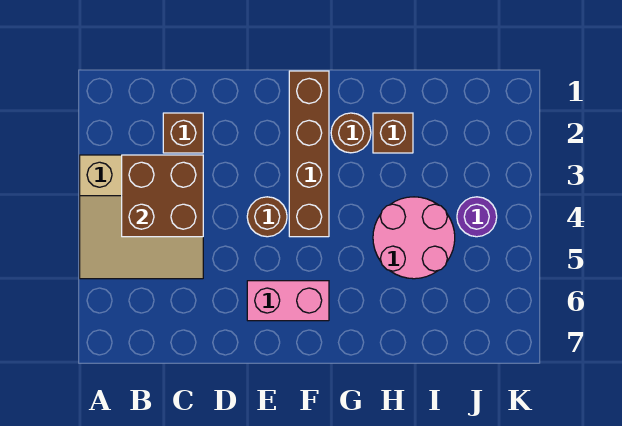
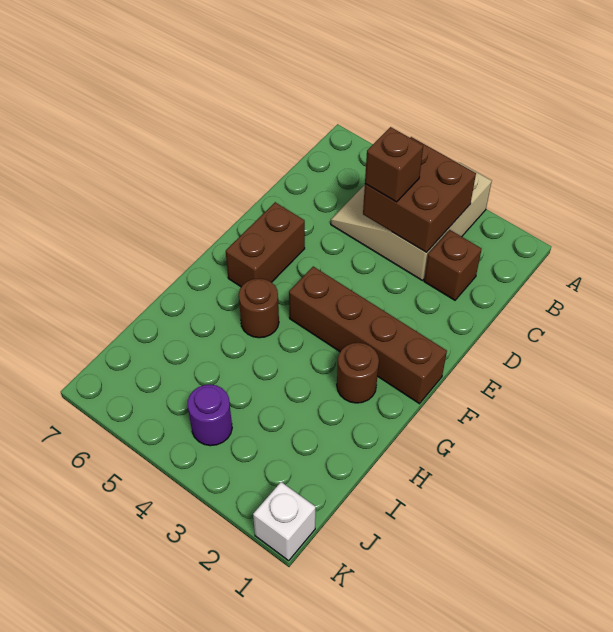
brown 1x1 round brick [247,197,287,237] -> brown 1x1 round brick moved to [239,278,279,338]
pink 1x2 brick [247,281,329,321] -> brown 1x2 brick [226,202,305,287]
brown 1x1 brick [373,113,413,153] -> brown 1x1 brick moved to [365,127,423,202]
pink 2x2 round brick [373,197,455,279] -> none
none -> white 1x1 brick [253,482,316,561]

